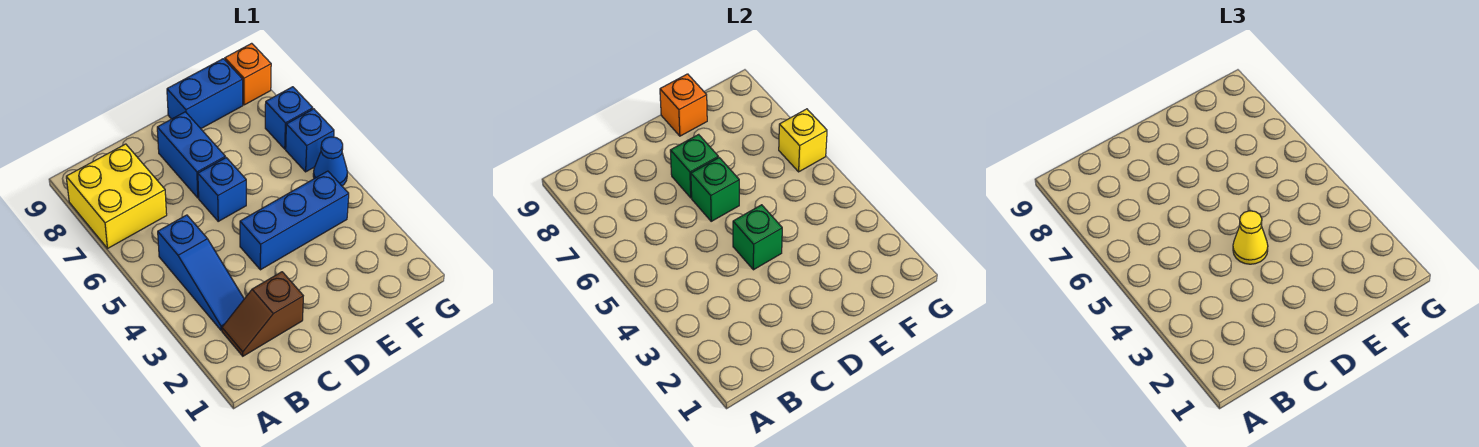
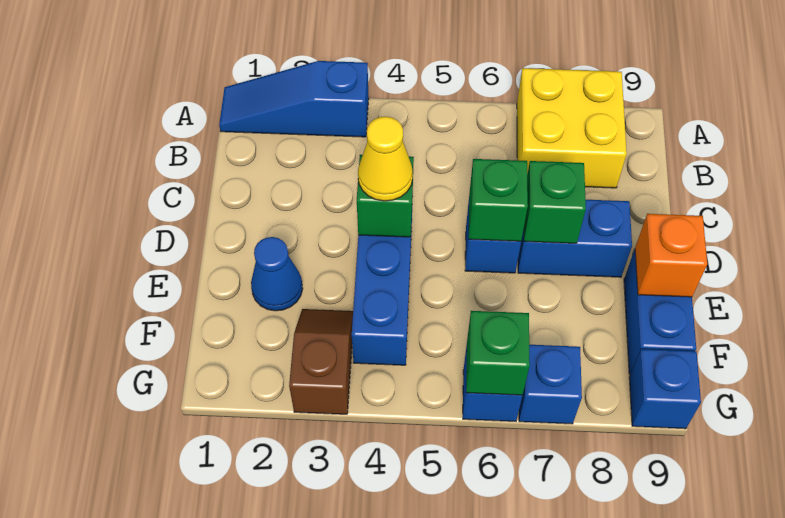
brown 1x2 slope [222,272,303,356] -> brown 1x2 slope moved to [289,309,353,414]
blue 1x3 slope [158,215,244,330] -> blue 1x3 slope moved to [219,61,369,137]
blue 1x1 cone [313,137,347,186] -> blue 1x1 cone moved to [251,237,303,311]
yellow 1x1 brick [779,109,827,172] -> green 1x1 brick [466,311,530,395]
orange 1x1 brick [225,43,271,105] -> blue 1x1 brick [629,349,701,429]

